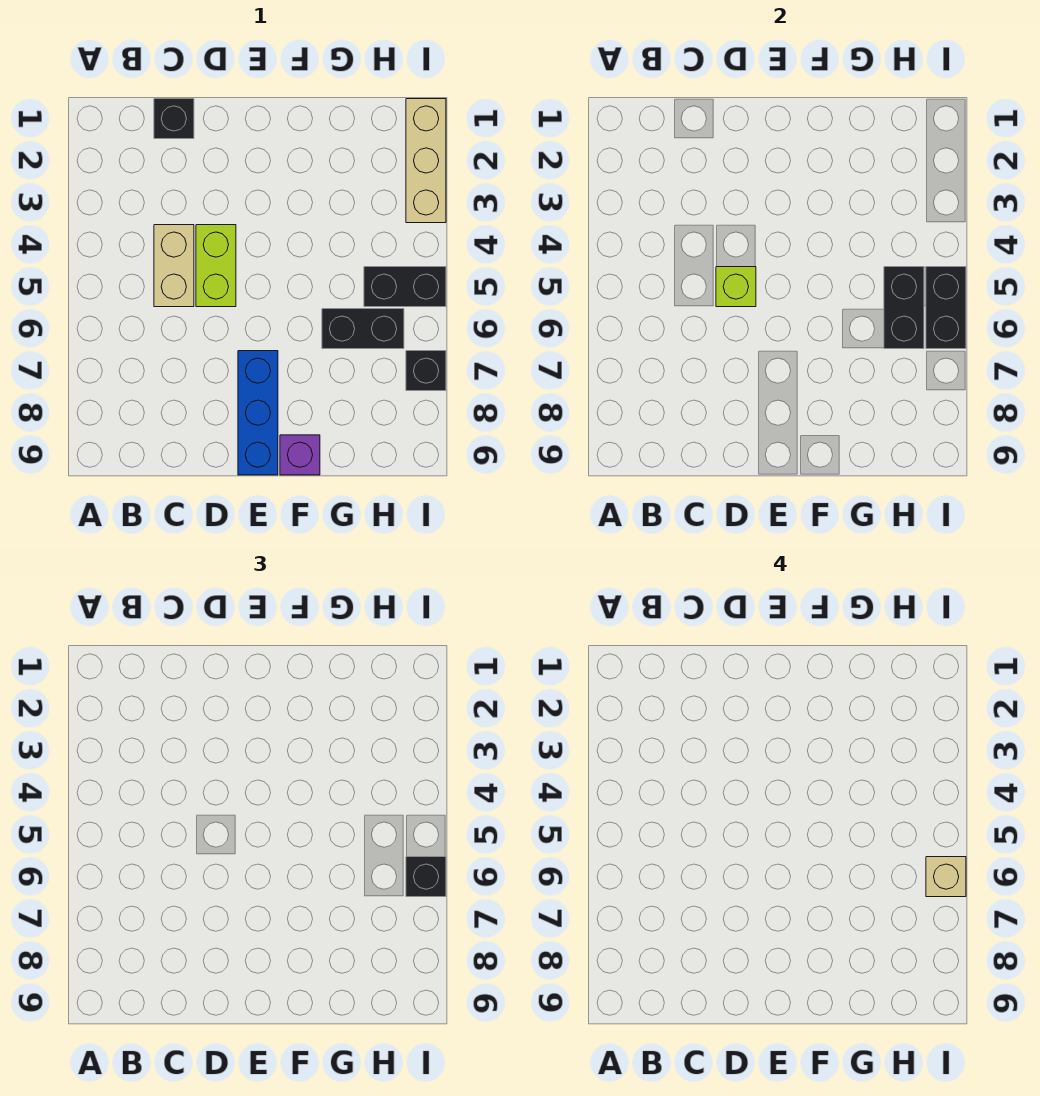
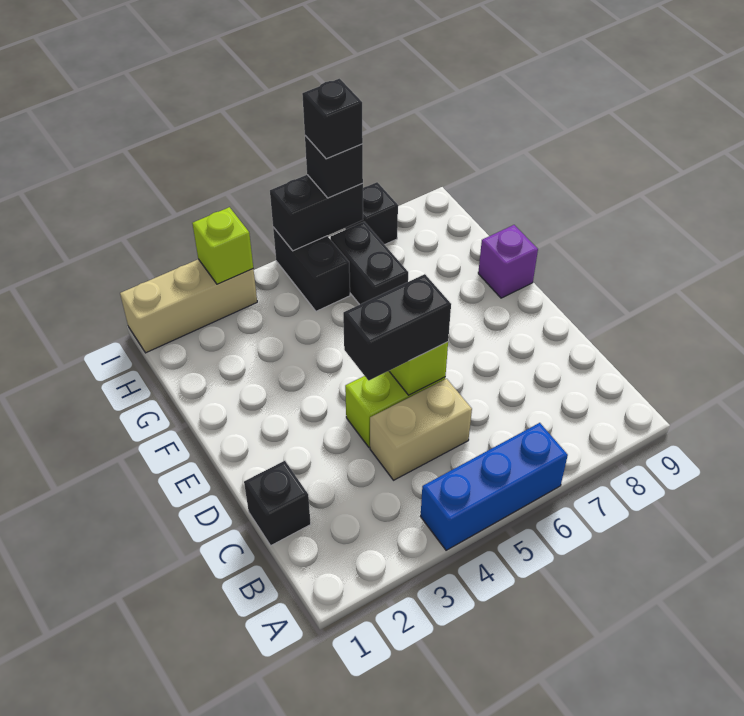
blue 1x3 brick [238,351,278,475] -> blue 1x3 brick moved to [421,423,568,550]
black 1x2 brick [884,267,924,349] -> black 1x2 brick moved to [343,274,451,380]
none -> lime 1x1 brick [192,207,253,284]
tan 1x1 brick [926,857,966,897] -> black 1x1 brick [302,79,363,159]

